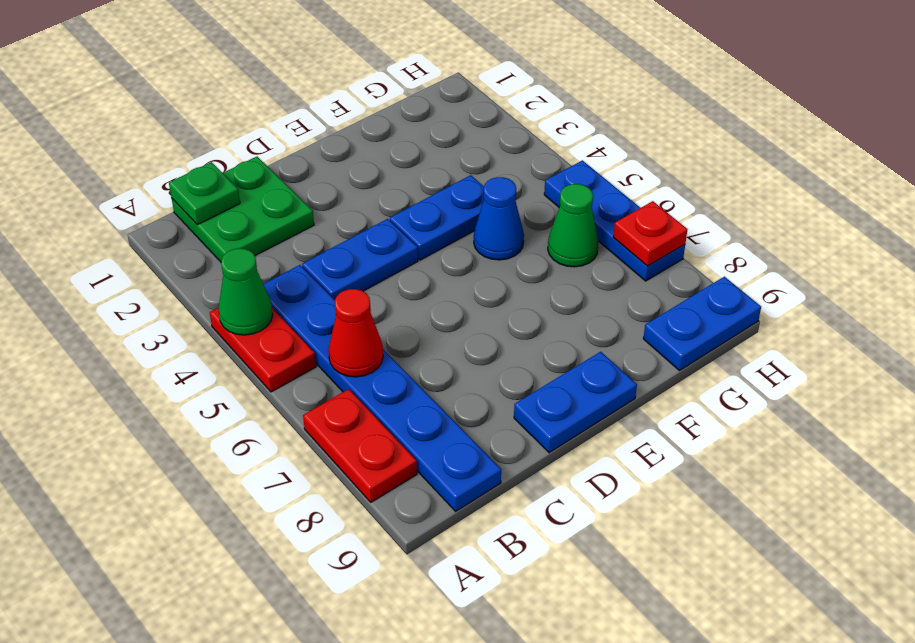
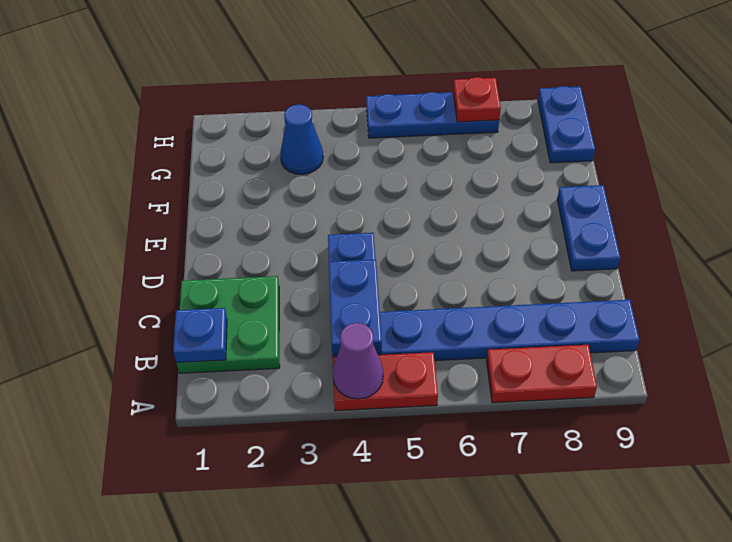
green 1x1 cone [218,248,273,335] -> purple 1x1 cone [333,323,383,399]
green 1x1 plate [169,162,240,225] -> blue 1x1 plate [173,308,227,363]
red 1x1 cone [328,289,383,377] -> none
blue 1x2 plate [390,175,484,260] -> blue 1x2 plate moved to [329,259,382,355]
blue 1x1 cone [474,177,524,260] -> blue 1x1 cone moved to [280,104,323,174]
green 1x1 cone [548,184,598,267] -> none

